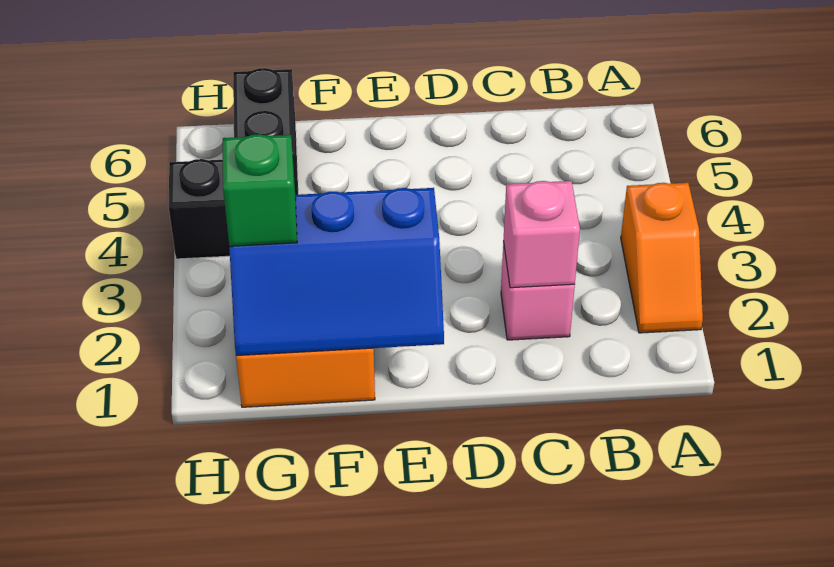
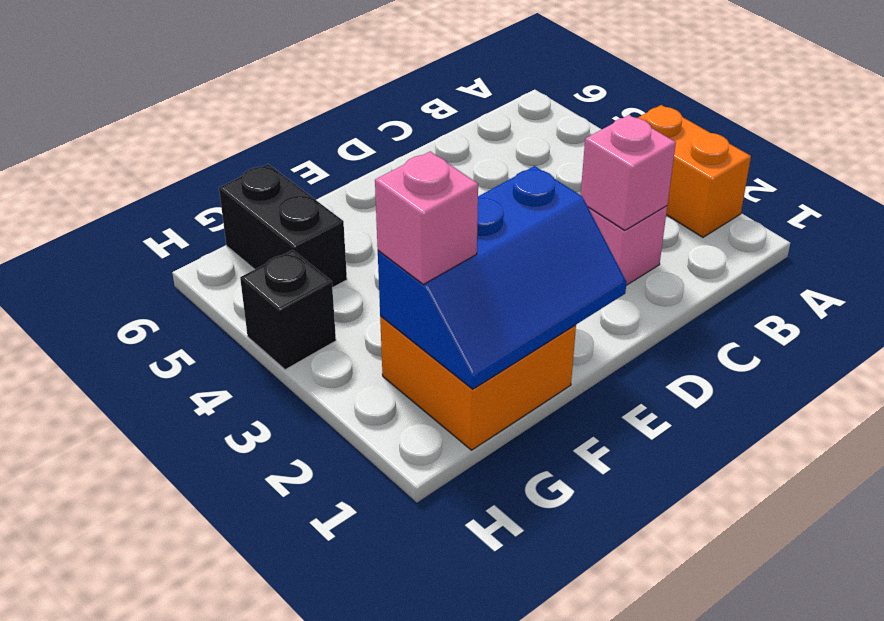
orange 1x2 slope [621,183,703,333] -> orange 1x2 brick [638,105,751,237]
green 1x1 brick [223,134,297,246] -> pink 1x1 brick [375,151,478,284]

